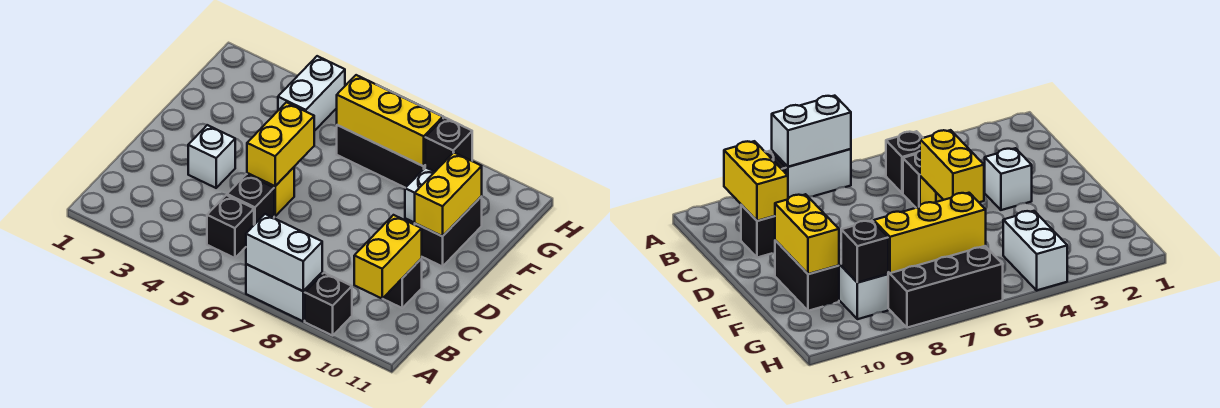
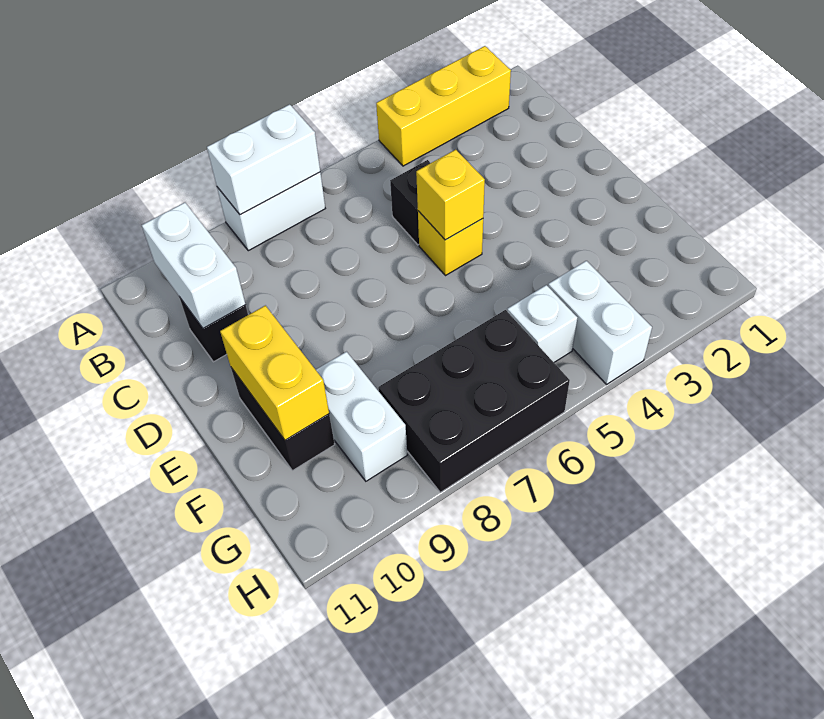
black 1x1 brick [305,273,352,335] -> none
black 1x1 brick [207,195,254,258] -> none
yellow 1x2 brick [354,215,422,299] -> white 1x2 brick [142,203,246,328]
white 1x1 brick [188,125,235,188] -> white 1x1 brick moved to [507,285,577,362]
yellow 1x2 brick [247,102,314,186] -> yellow 1x1 brick [416,150,485,240]
yellow 1x3 brick [337,75,443,166] -> yellow 1x3 brick moved to [376,46,511,166]
black 1x1 brick [425,117,472,172] -> none

